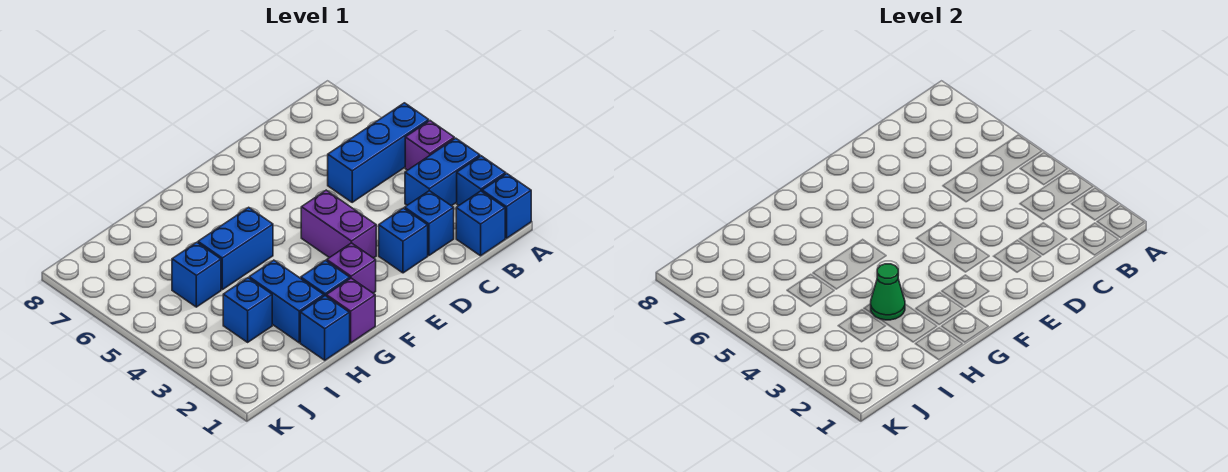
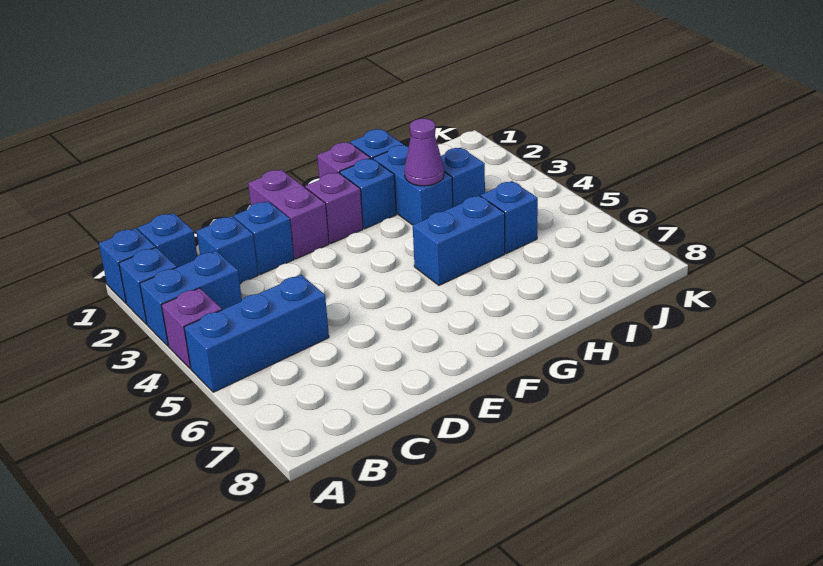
purple 1x2 brick [301,190,376,258] -> purple 1x2 brick moved to [248,169,329,259]
green 1x1 cone [871,264,905,320] -> purple 1x1 cone [404,119,444,186]

